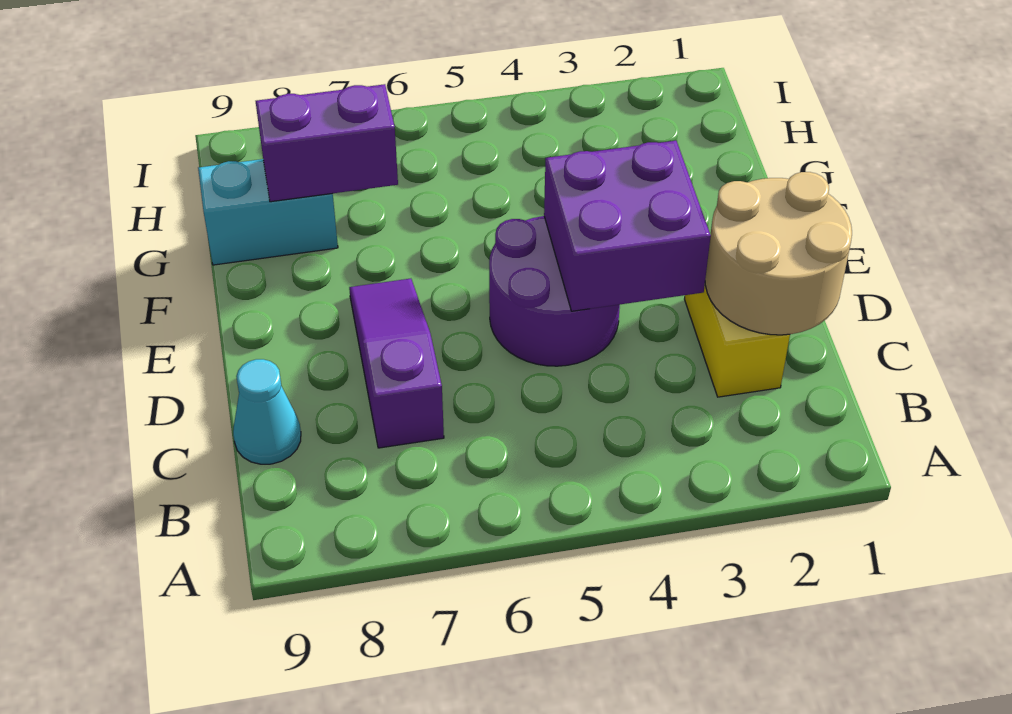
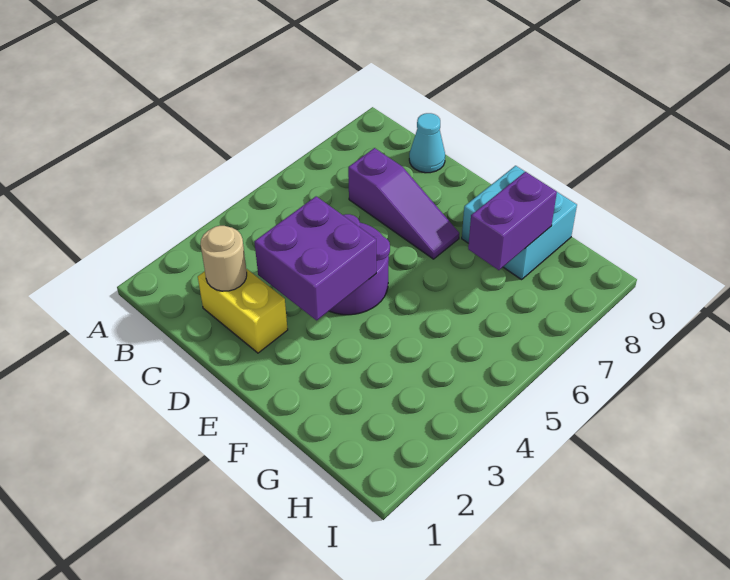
tan 2x2 round brick [705,172,852,335] -> tan 1x1 round brick [201,226,247,291]
cyan 1x2 brick [198,159,338,265] -> cyan 2x2 brick [462,166,577,280]

